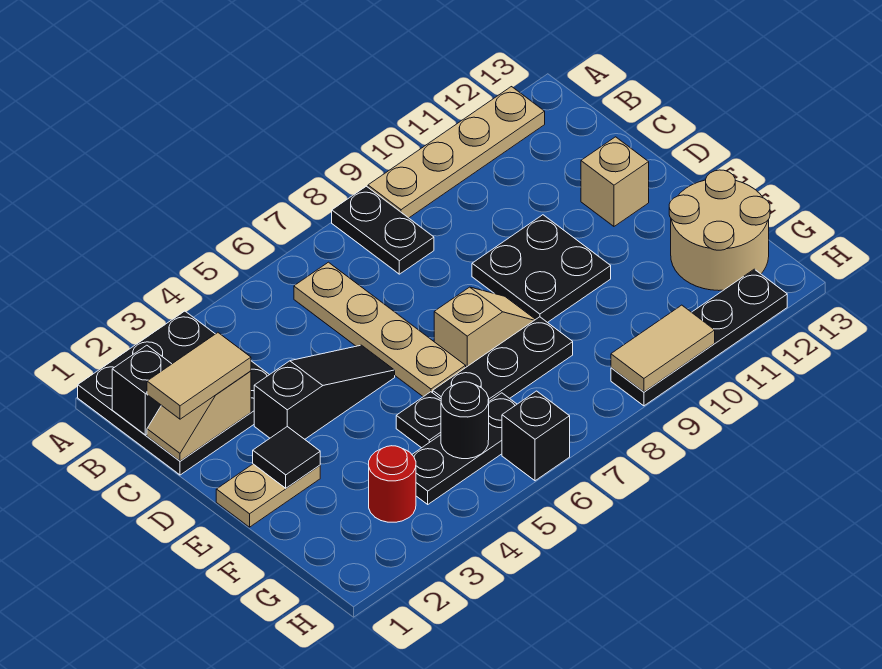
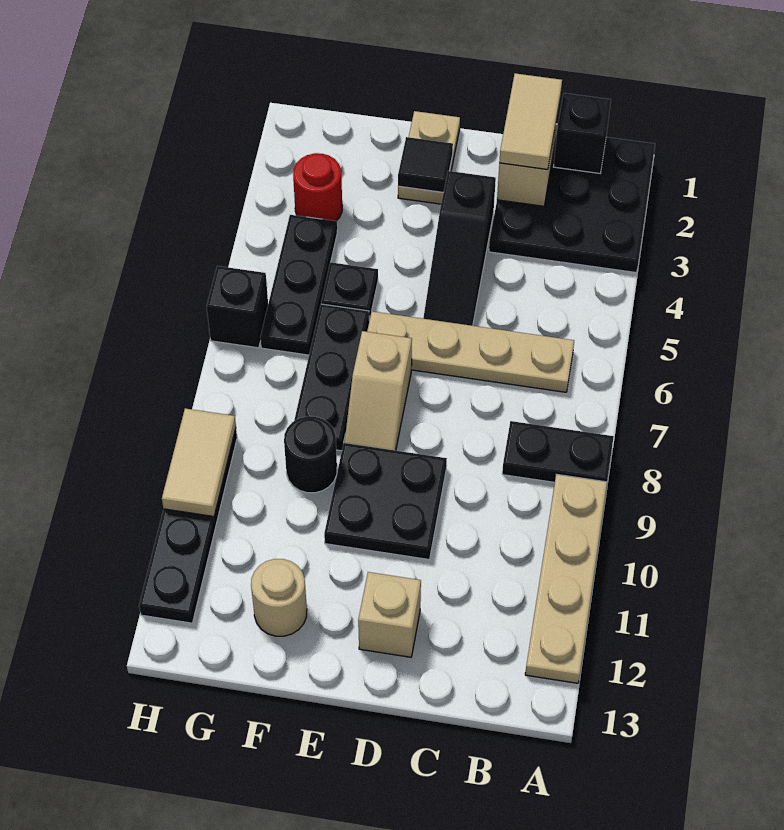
tan 2x2 round brick [669,170,770,291] -> tan 1x1 round brick [251,559,307,636]
black 1x1 round brick [441,382,489,459] -> black 1x1 round brick moved to [284,416,337,493]

